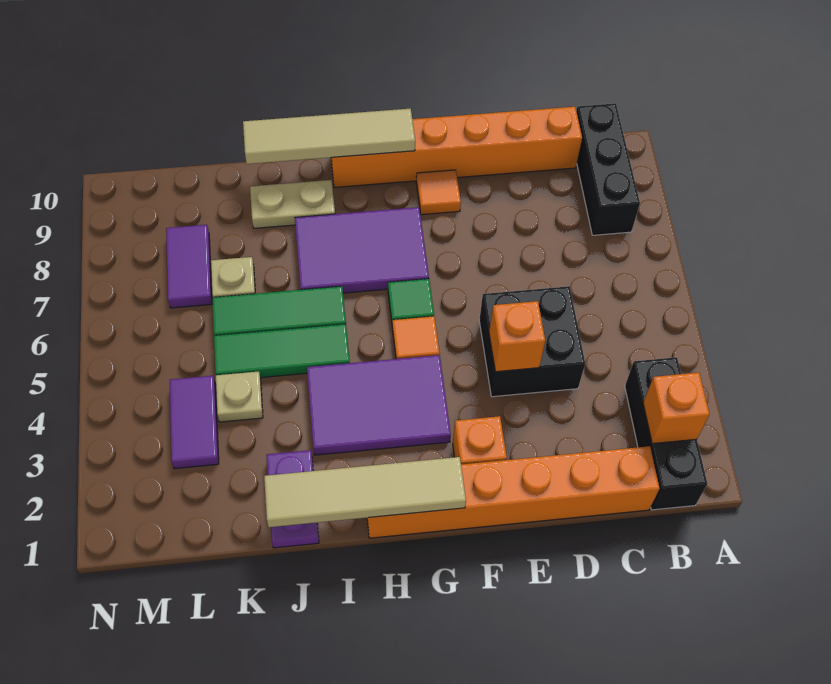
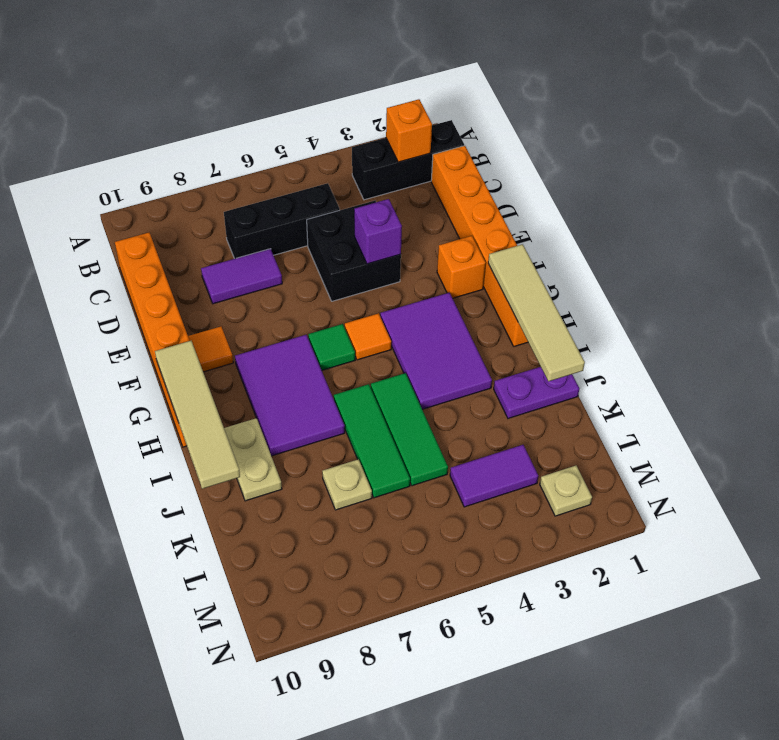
black 1x3 brick [576,103,640,235] -> black 1x3 brick moved to [224,183,340,259]
orange 1x1 brick [489,301,545,372] -> purple 1x1 brick [354,199,402,264]
tan 1x1 plate [216,371,263,422] -> tan 1x1 plate moved to [540,466,592,516]
purple 1x2 tile [166,225,212,308] -> purple 1x2 tile moved to [201,249,282,304]

